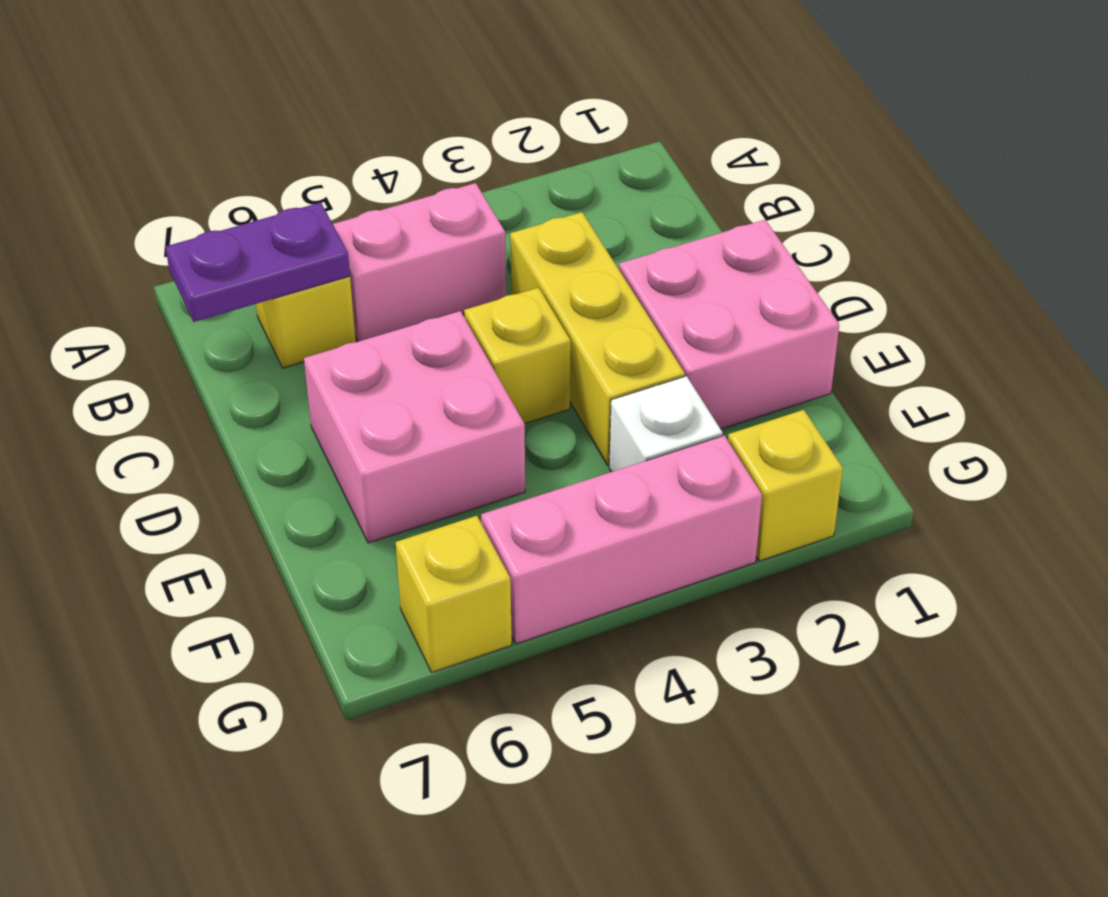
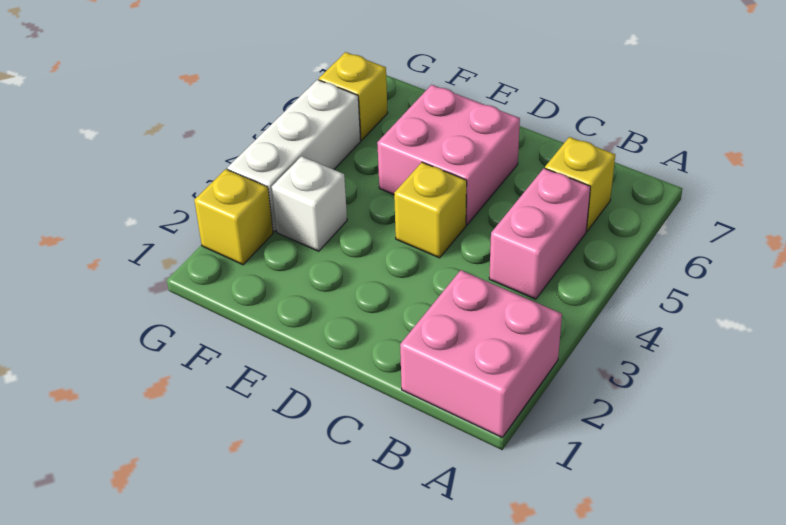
purple 1x2 plate [166,202,350,322] -> none
yellow 1x3 brick [510,212,685,465] -> none
pink 2x2 brick [619,220,839,429] -> pink 2x2 brick moved to [400,270,562,437]
pink 1x3 brick [481,436,762,644] -> white 1x3 brick [227,80,361,232]

